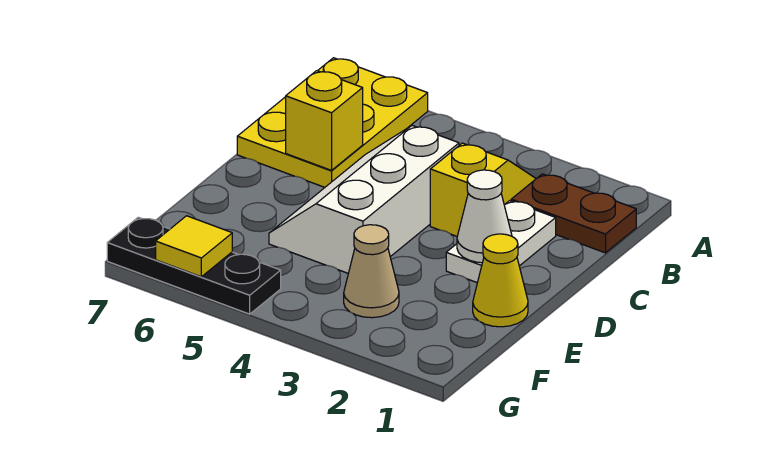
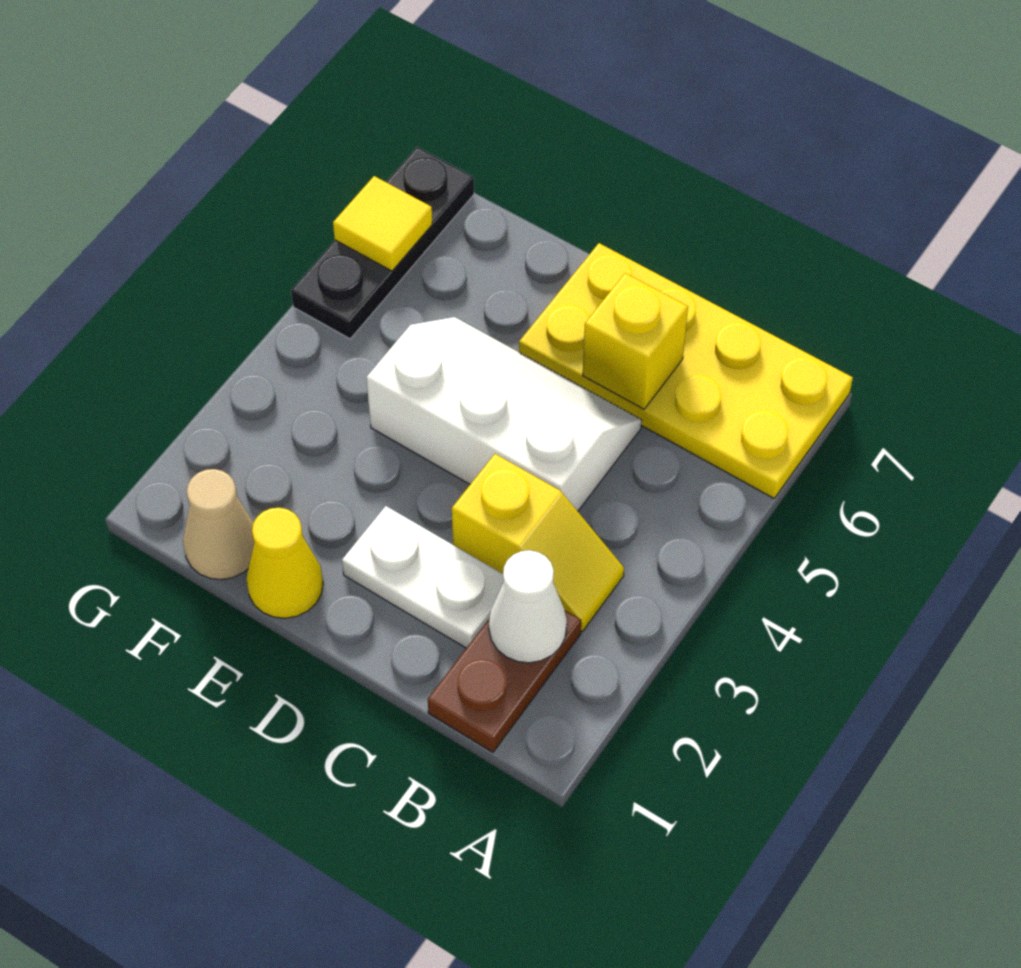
yellow 2x3 plate [237,58,428,187] -> yellow 2x4 plate [519,243,853,498]
white 1x1 cone [457,170,512,263] -> white 1x1 cone moved to [489,550,567,663]
tan 1x1 cone [344,225,399,318] -> tan 1x1 cone moved to [183,469,254,580]

